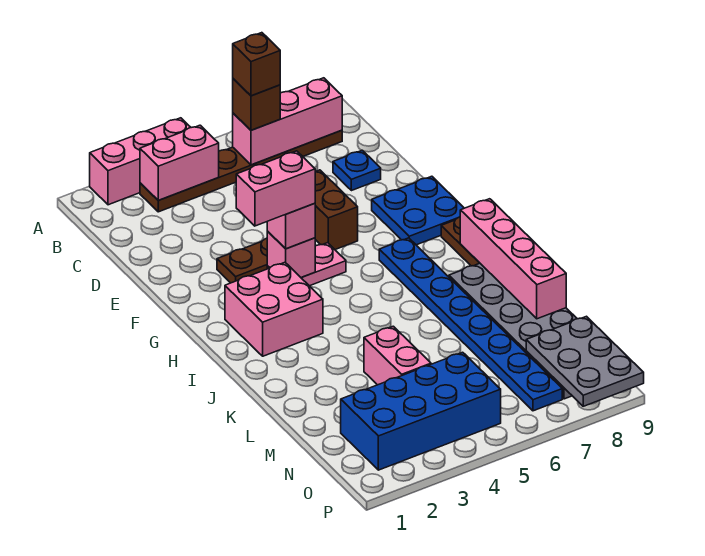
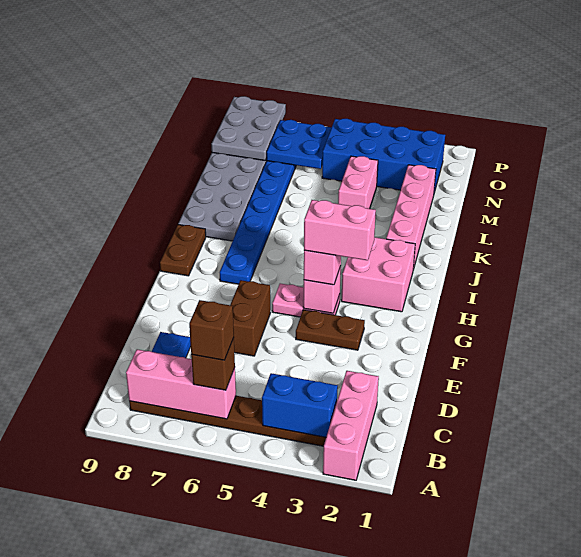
pink 1x3 brick [90,118,191,205] -> pink 1x3 brick turned to [323,371,379,480]
pink 1x2 brick [140,125,219,200] -> blue 1x2 brick [262,373,338,437]
blue 2x2 plate [372,176,464,245] -> blue 2x2 plate moved to [266,120,331,169]
pink 1x4 brick [460,199,566,319] -> pink 1x4 brick moved to [386,165,436,270]

